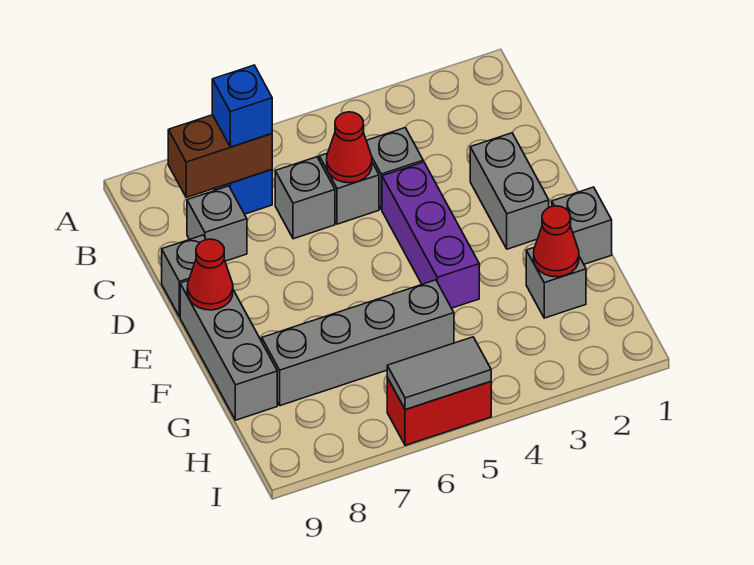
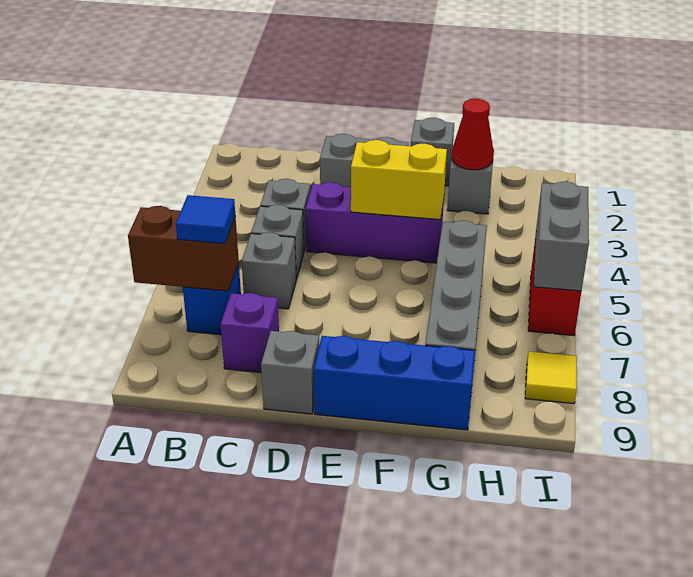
brown 1x2 brick [168,115,272,198] -> brown 1x2 brick turned to [128,206,239,291]
blue 1x1 brick [212,65,272,147] -> blue 1x1 tile [176,195,235,244]
red 1x1 cone [327,112,372,183] -> none
grey 1x1 brick [187,186,247,261] -> purple 1x1 brick [220,293,279,373]
none -> yellow 1x2 brick [351,140,447,220]
grey 1x3 brick [180,281,277,420] -> blue 1x3 brick [314,336,475,430]
red 1x1 cone [187,239,233,310] -> none
grey 1x2 tile [387,337,491,410] -> grey 1x2 brick [534,181,589,291]
none -> yellow 1x1 tile [525,352,577,404]

